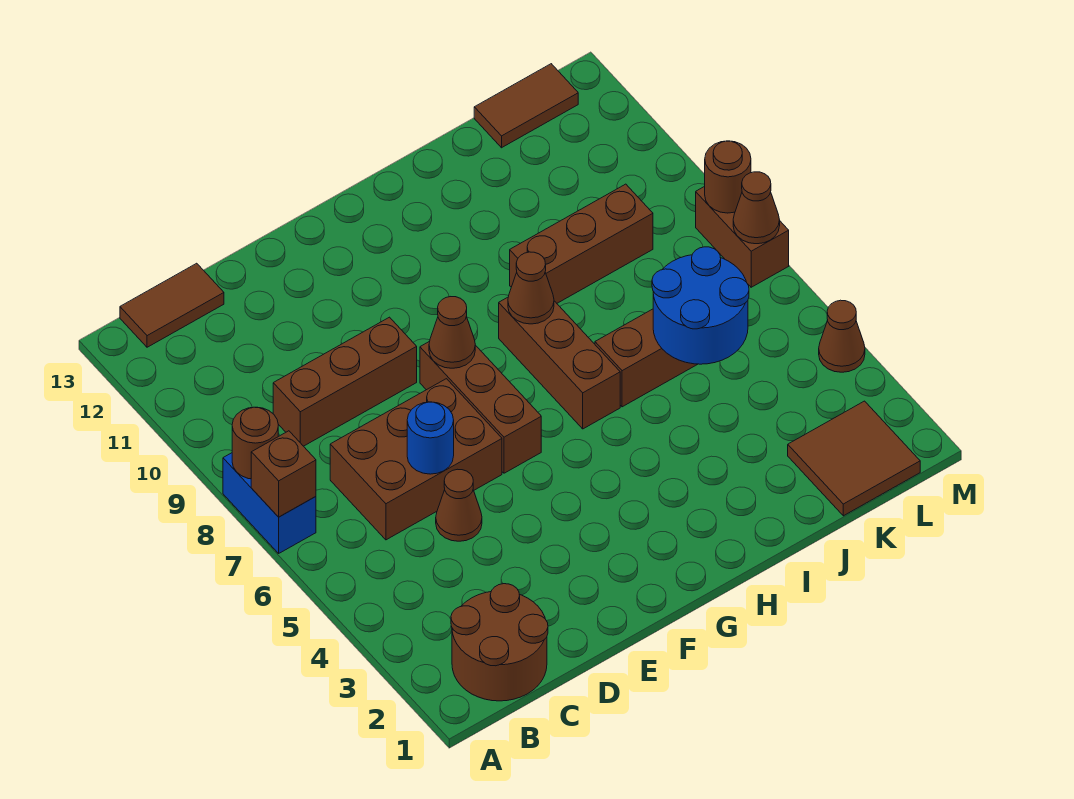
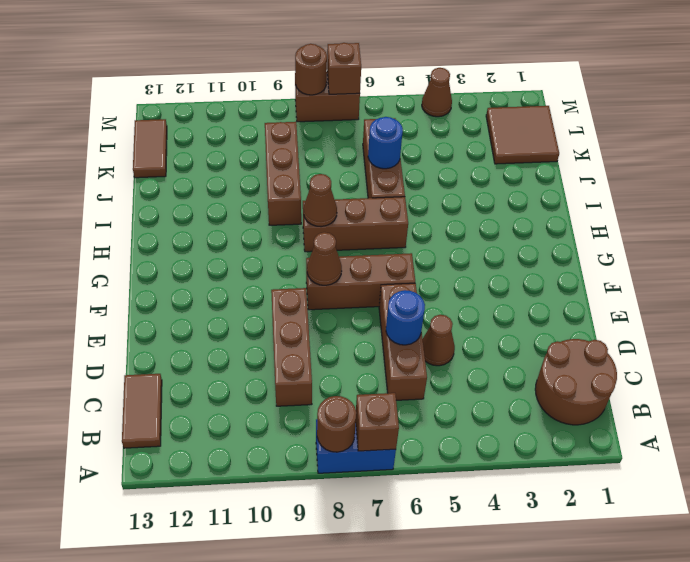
brown 2x3 brick [330,379,502,540] -> brown 1x3 brick [379,283,427,400]
blue 2x2 round brick [652,247,749,364] -> blue 1x1 round brick [368,117,403,169]
brown 1x1 cone [733,172,780,244] -> brown 1x1 brick [327,43,361,94]

